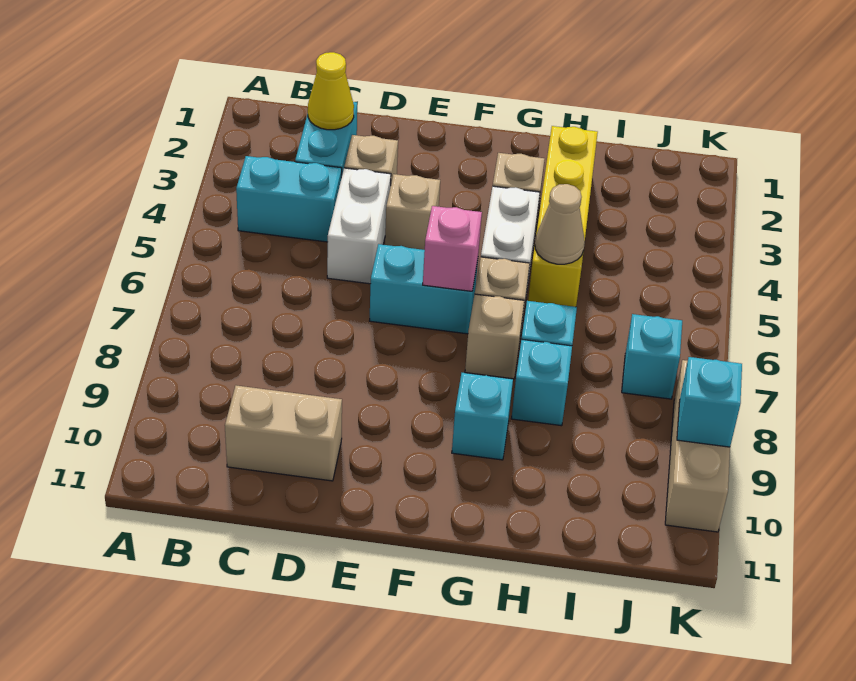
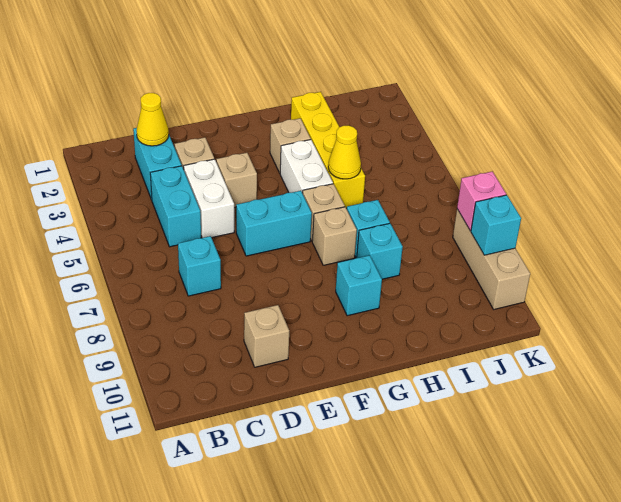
cyan 1x2 brick [236,156,342,242] -> cyan 1x2 brick turned to [150,166,201,247]
tan 1x2 brick [225,385,342,481] -> tan 1x1 brick [244,305,289,367]
pink 1x1 brick [423,206,482,291] -> pink 1x1 brick moved to [457,171,506,231]
tan 1x1 cone [535,184,585,264] -> yellow 1x1 cone [328,125,361,179]
cyan 1x1 brick [622,314,682,399] -> cyan 1x1 brick moved to [178,236,221,296]

